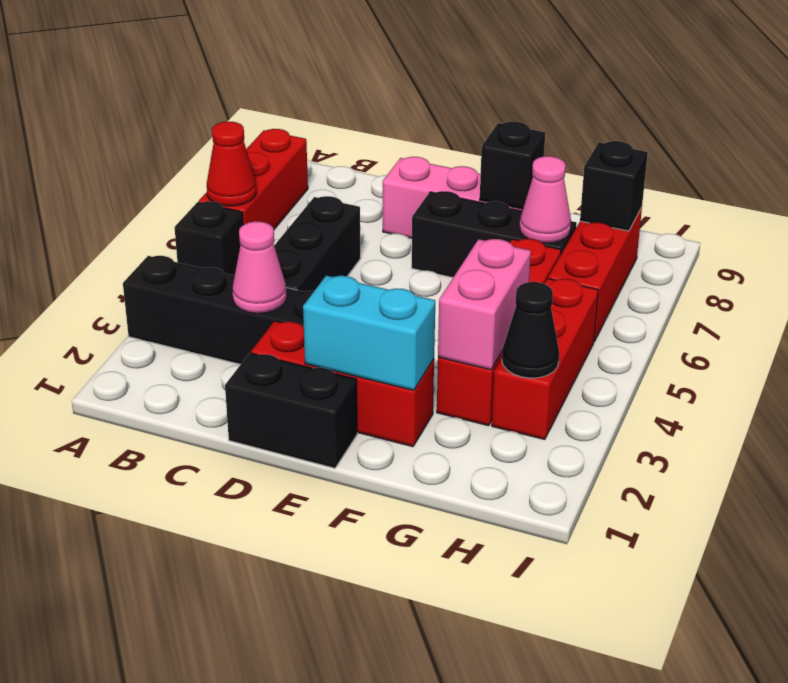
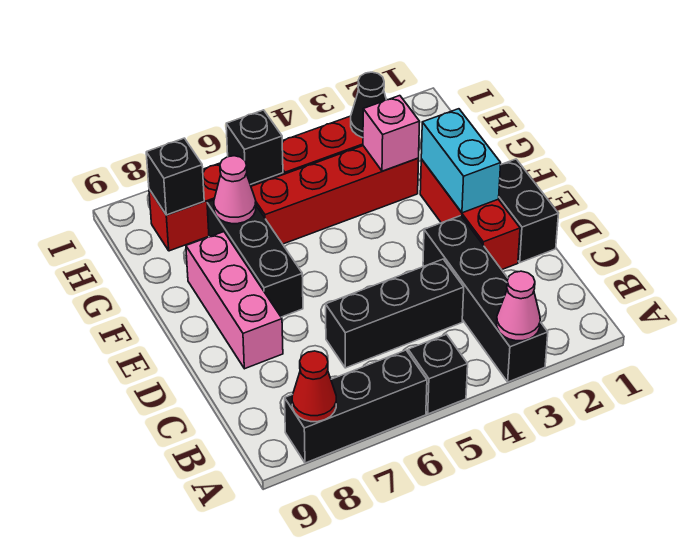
red 1x3 brick [199,129,308,229] -> black 1x3 brick [285,350,427,463]
red 1x1 cone [207,122,256,206] -> red 1x1 cone moved to [292,351,336,422]
pink 1x1 cone [232,221,287,313] -> pink 1x1 cone moved to [497,271,540,341]
black 1x1 brick [480,122,545,209] -> black 1x1 brick moved to [226,110,283,185]
pink 1x2 brick [438,239,531,370] -> pink 1x1 brick [363,96,420,171]

